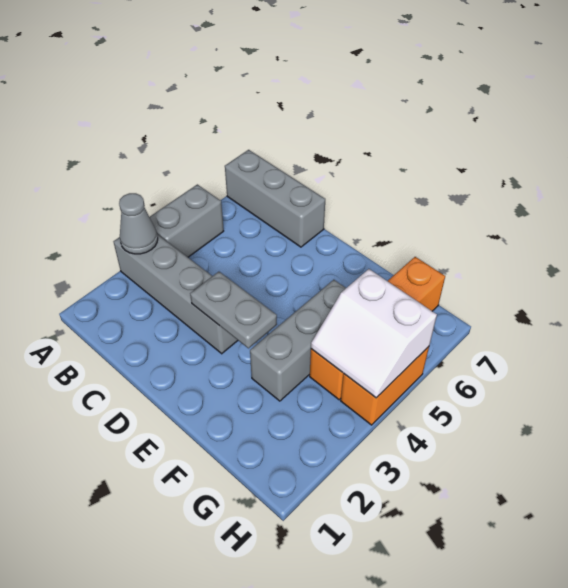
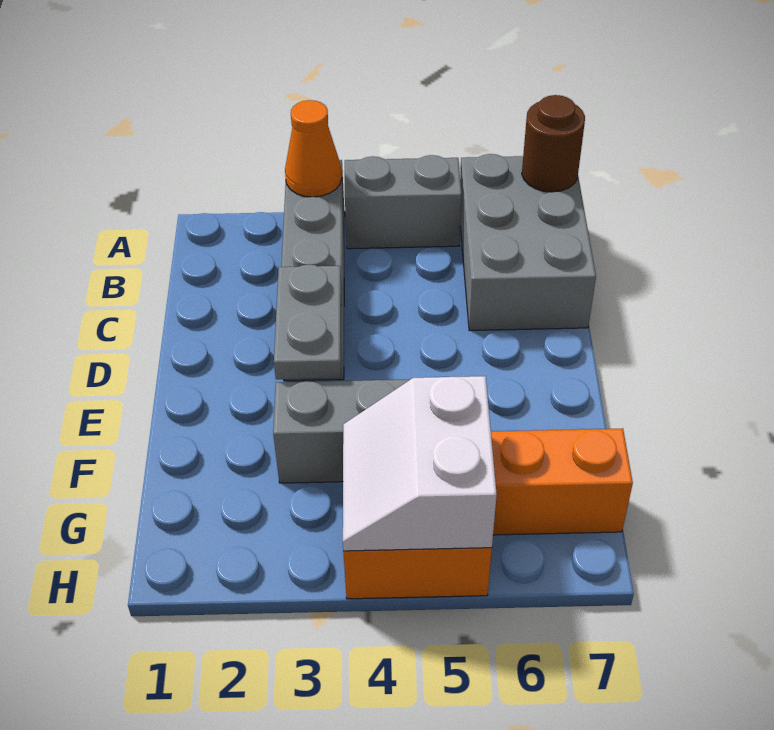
grey 1x1 cone [119,193,158,254] -> orange 1x1 cone [285,100,342,197]
grey 1x3 brick [225,150,325,247] -> grey 2x3 brick [460,154,596,331]
none -> brown 1x1 round brick [522,95,585,192]

